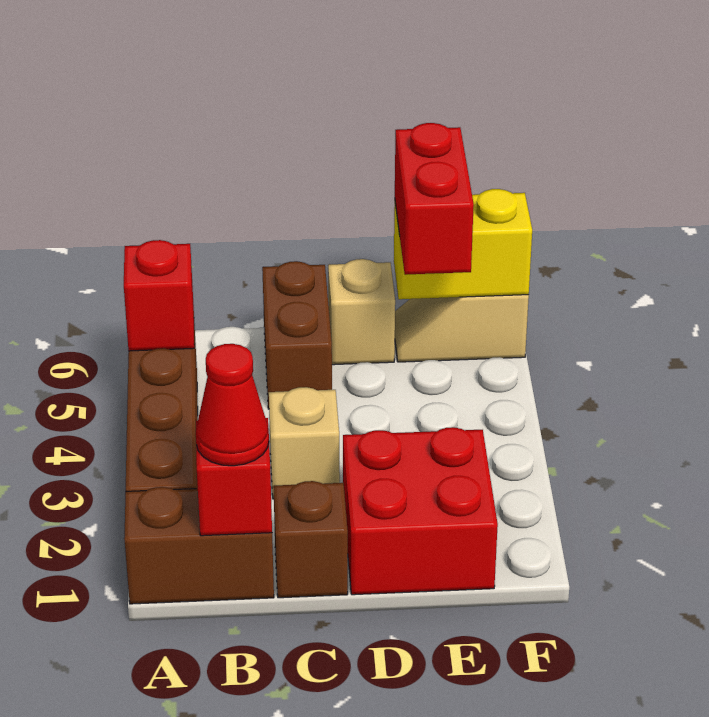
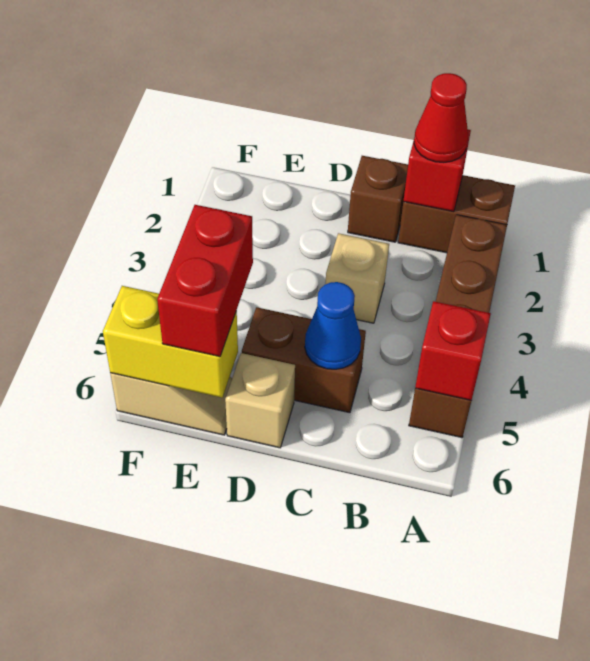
brown 1x2 brick [262,261,332,409] -> brown 1x2 brick turned to [242,307,366,413]
none -> blue 1x1 cone [305,282,361,369]
red 2x2 brick [343,427,498,595] -> none

